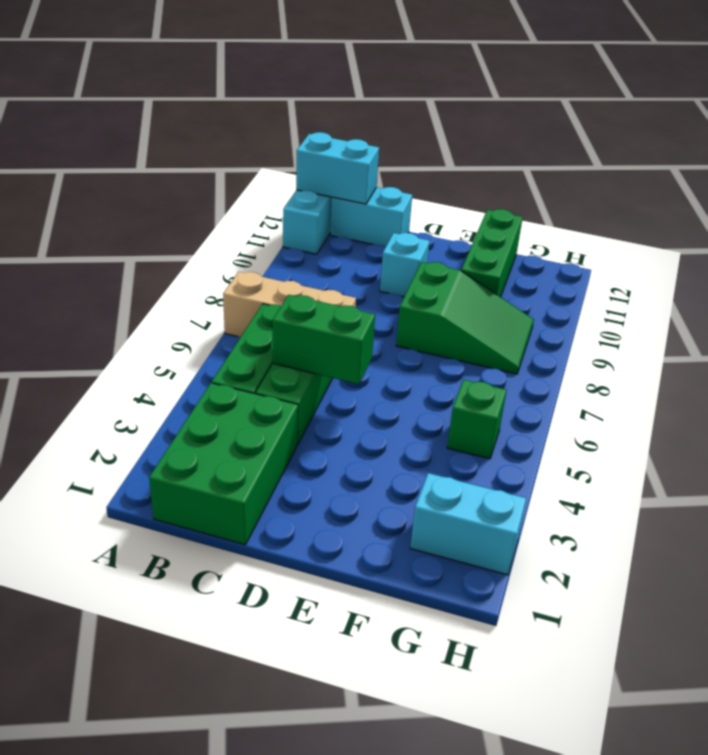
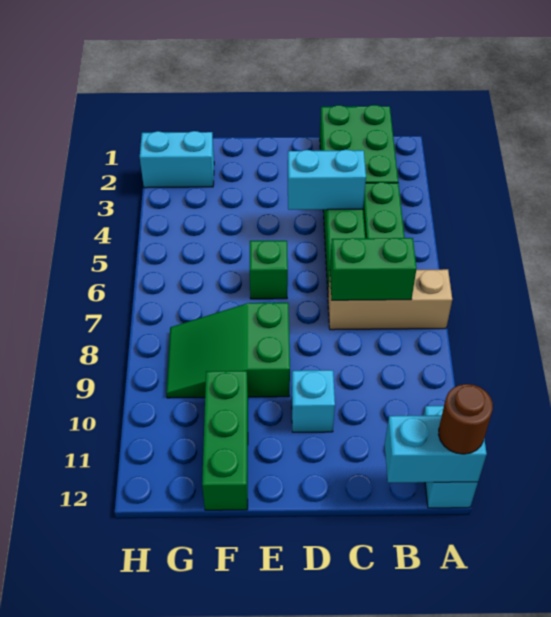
none -> brown 1x1 round brick [438,384,493,454]
cyan 1x2 brick [331,187,412,247] -> cyan 1x2 brick moved to [288,149,366,210]
green 1x2 brick [273,295,375,384] -> green 1x2 brick moved to [330,238,417,300]
green 1x1 brick [447,380,506,459] -> green 1x1 brick moved to [250,240,288,299]

